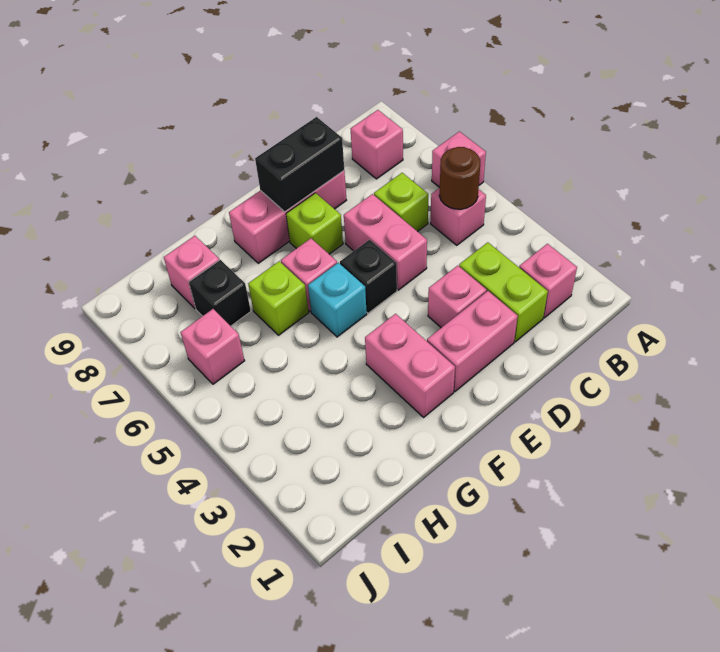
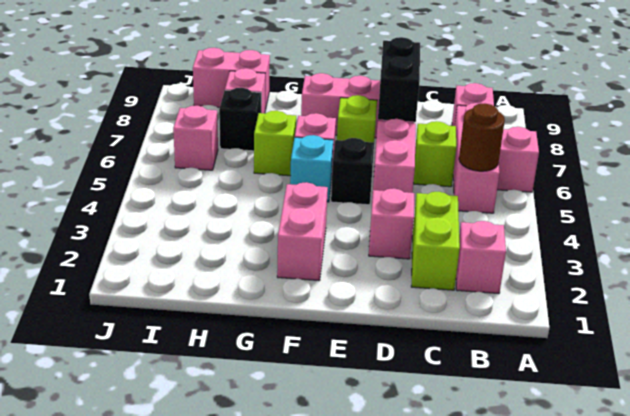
pink 1x1 brick [431,188,486,245] -> pink 1x3 brick [453,103,500,213]
pink 1x2 brick [427,291,518,392] -> pink 1x2 brick moved to [193,48,270,110]
black 1x2 brick [255,117,344,212] -> black 1x2 brick turned to [378,37,420,122]

